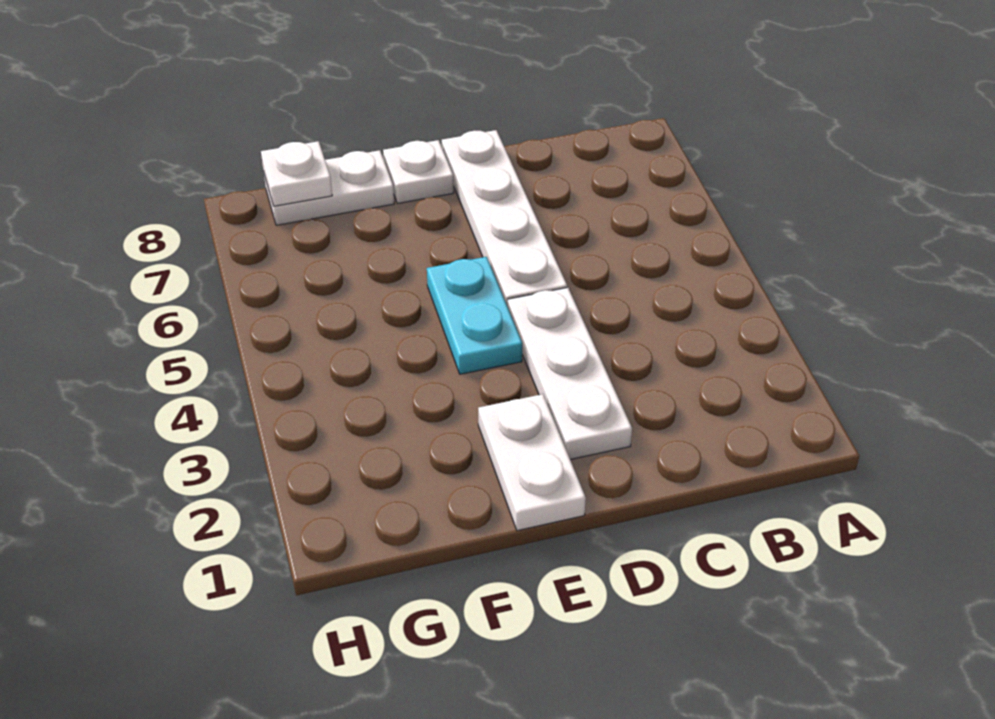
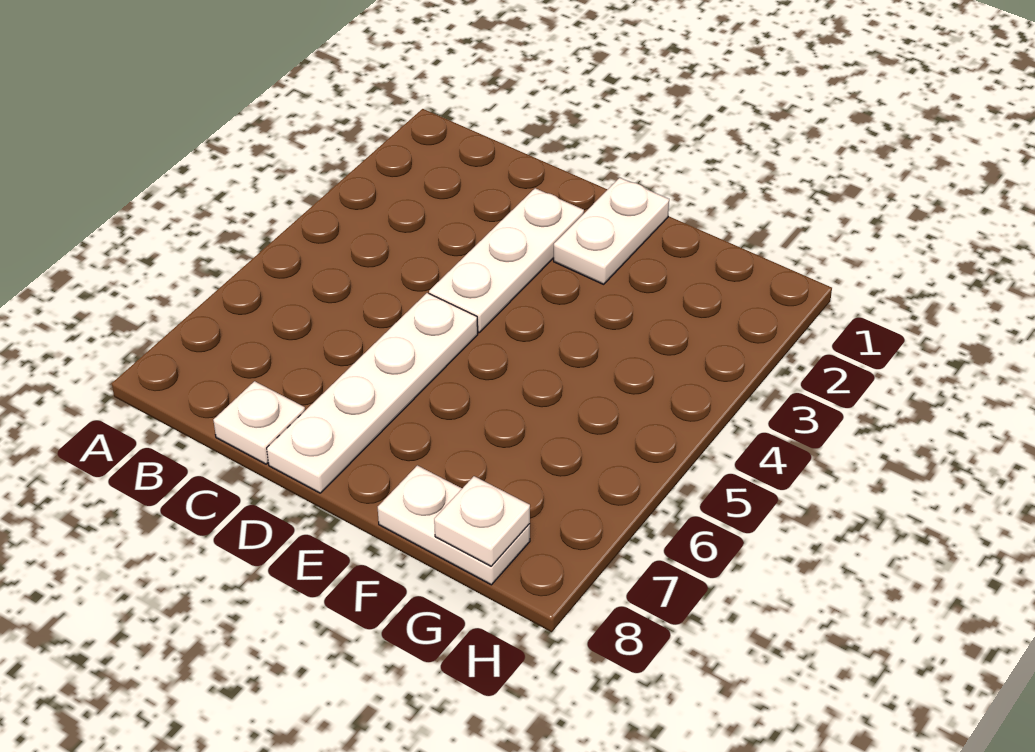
cyan 1x2 plate [427,257,522,374] -> none
white 1x1 plate [383,140,454,204] -> white 1x1 plate moved to [213,381,305,464]

